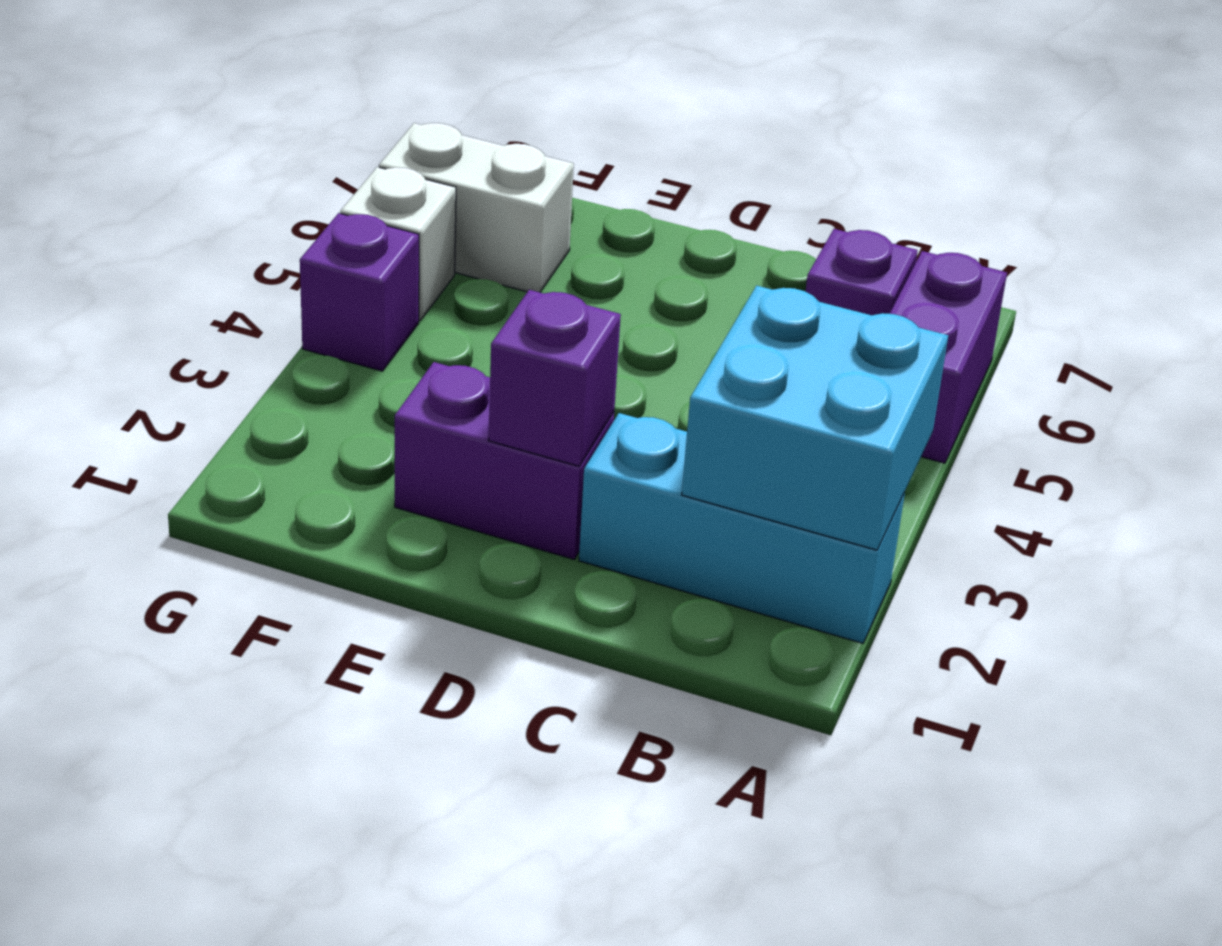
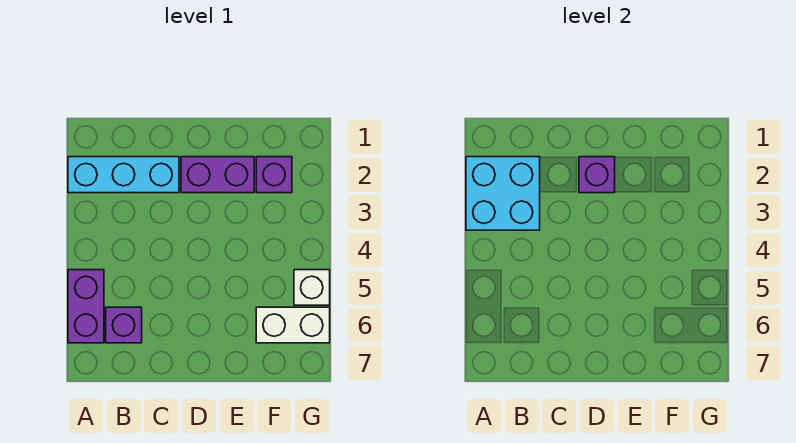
purple 1x1 brick [300,213,419,371] -> purple 1x1 brick moved to [256,157,292,193]

